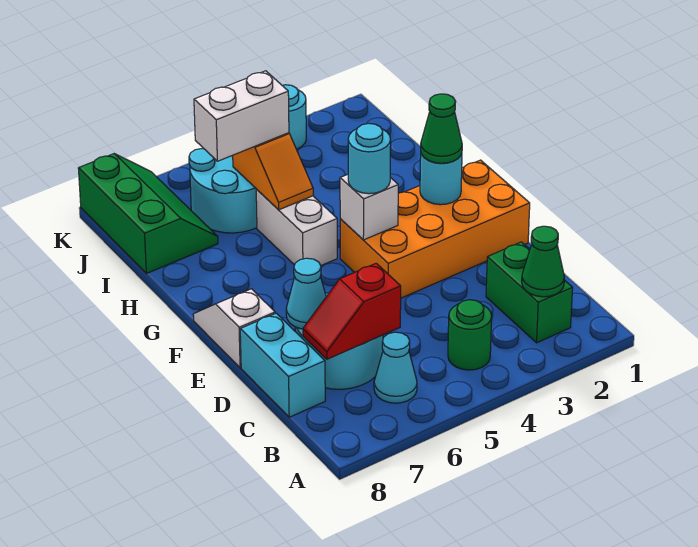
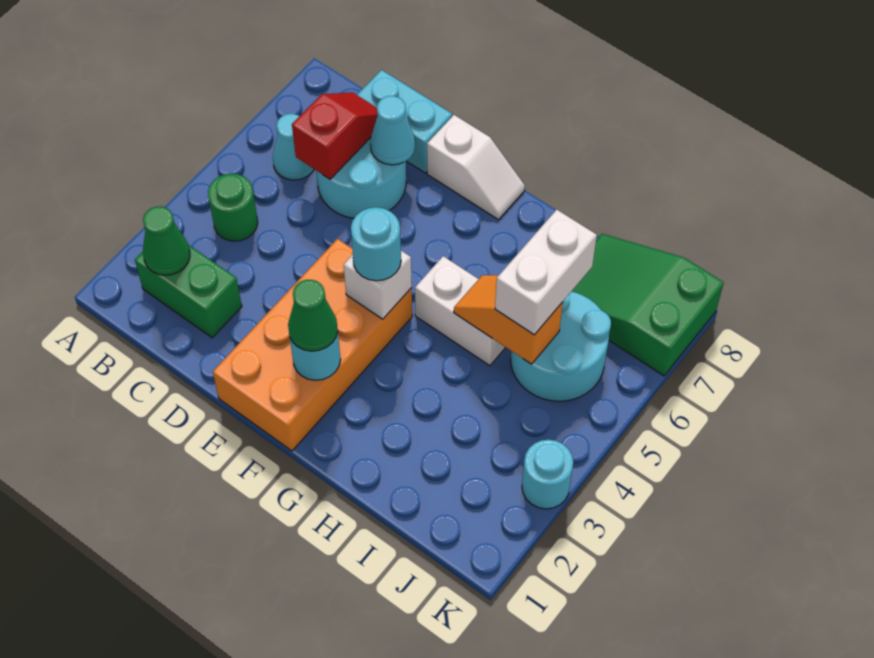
green 2x3 slope [78,154,218,274] -> green 2x3 slope turned to [572,234,724,376]

